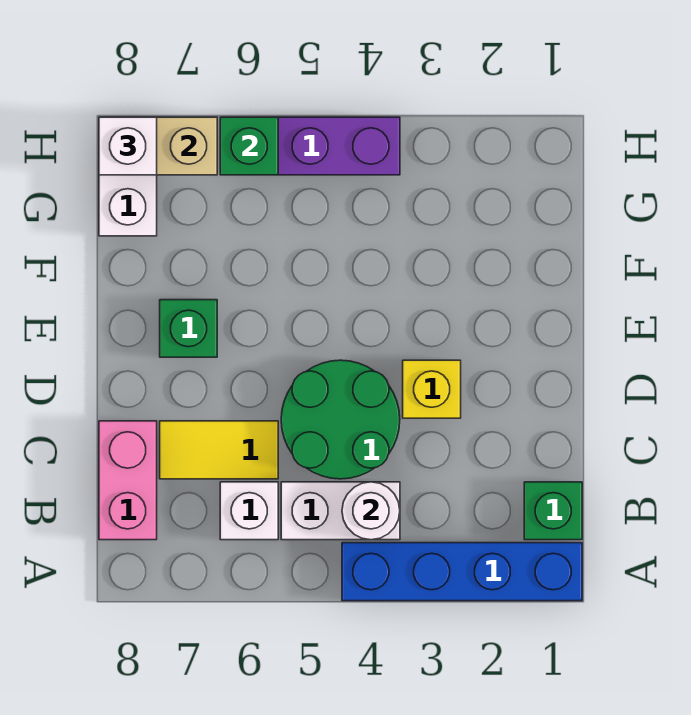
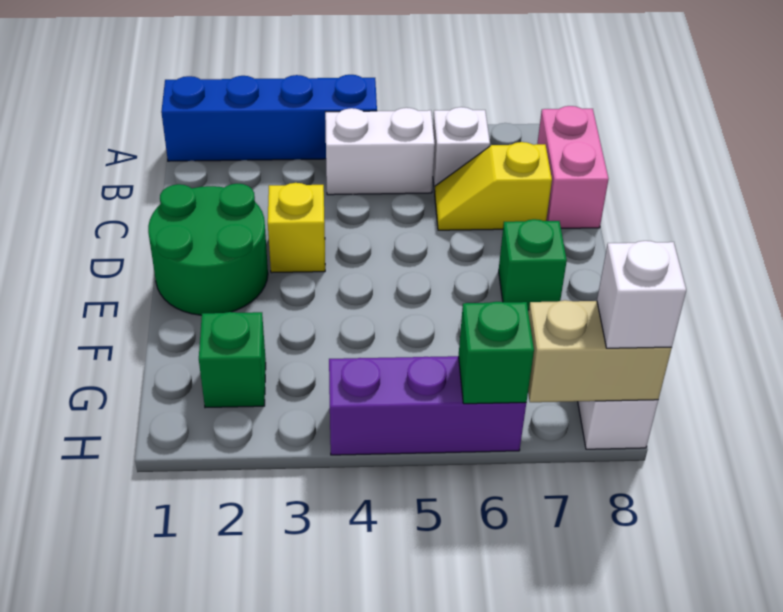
green 1x1 brick [524,482,582,540] -> green 1x1 brick moved to [199,312,266,408]
white 1x1 round brick [342,482,400,540] -> none
green 2x2 round brick [281,360,400,479] -> green 2x2 round brick moved to [148,184,268,315]
yellow 1x2 tile [160,421,278,479] -> yellow 1x2 slope [434,142,552,230]

